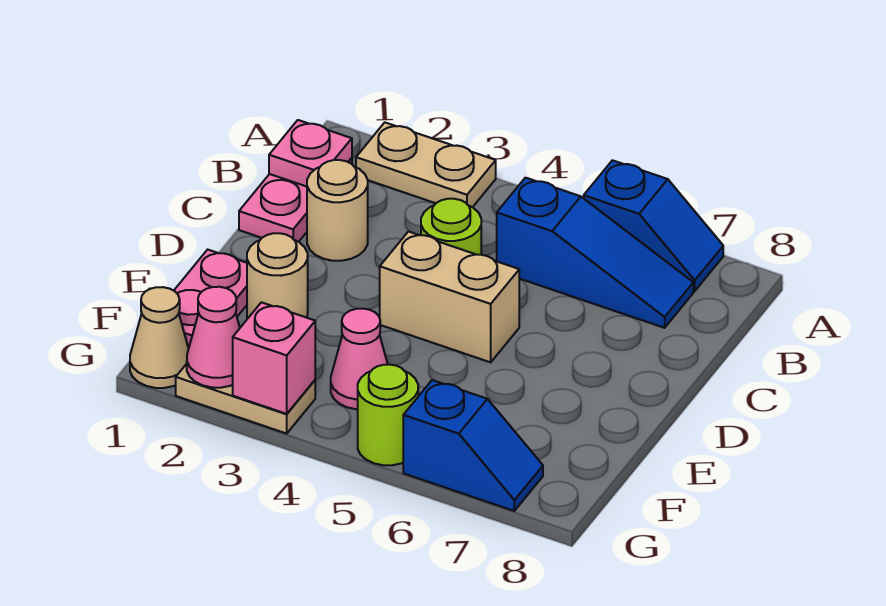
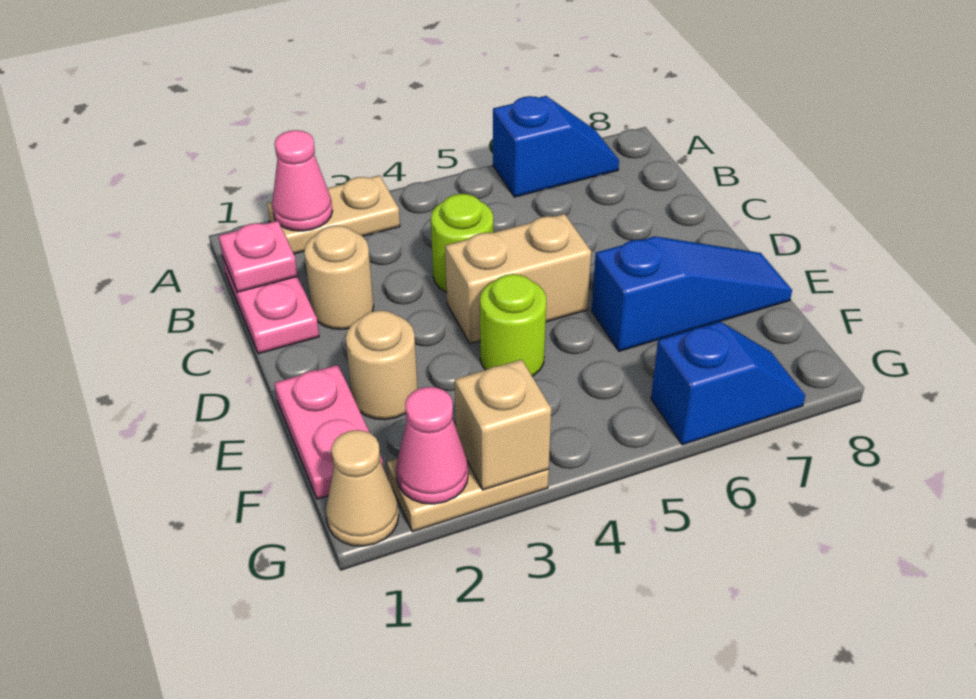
blue 1x3 slope [497,178,693,328] -> blue 1x3 slope moved to [592,236,792,351]
pink 1x1 cone [331,309,388,409] -> pink 1x1 cone moved to [272,130,332,231]
pink 1x1 brick [233,302,315,414] -> tan 1x1 brick [455,360,551,490]
lime 1x1 round brick [358,365,418,465] -> lime 1x1 round brick moved to [480,274,546,376]

